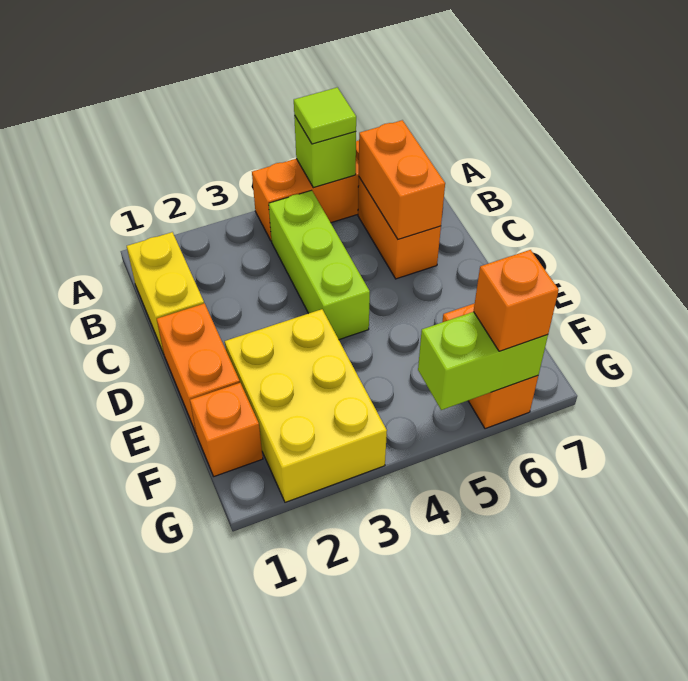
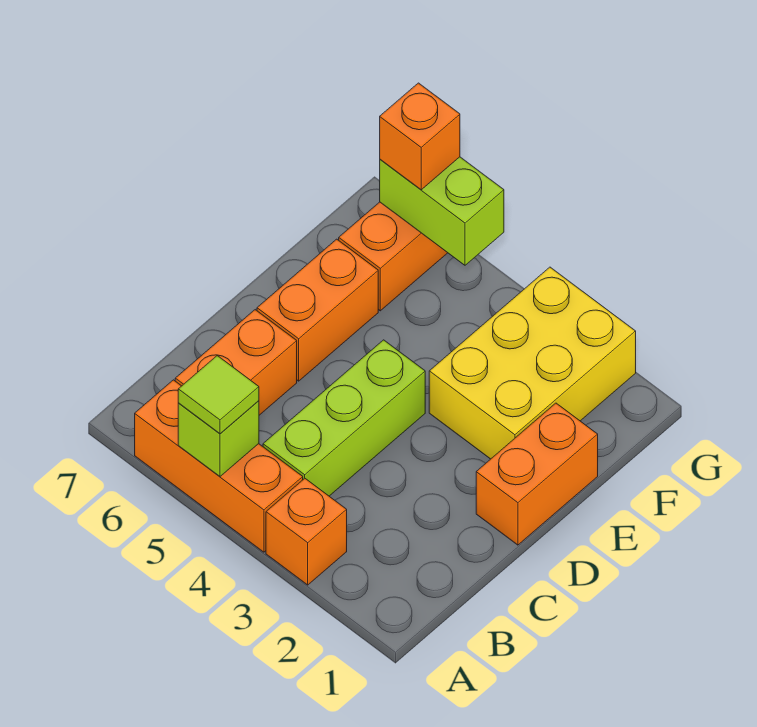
yellow 1x2 brick [127,232,204,354] -> none
orange 1x2 brick [359,120,445,239] -> orange 1x2 brick moved to [257,239,378,381]
orange 1x1 brick [190,383,263,476] -> orange 1x1 brick moved to [266,478,347,585]

